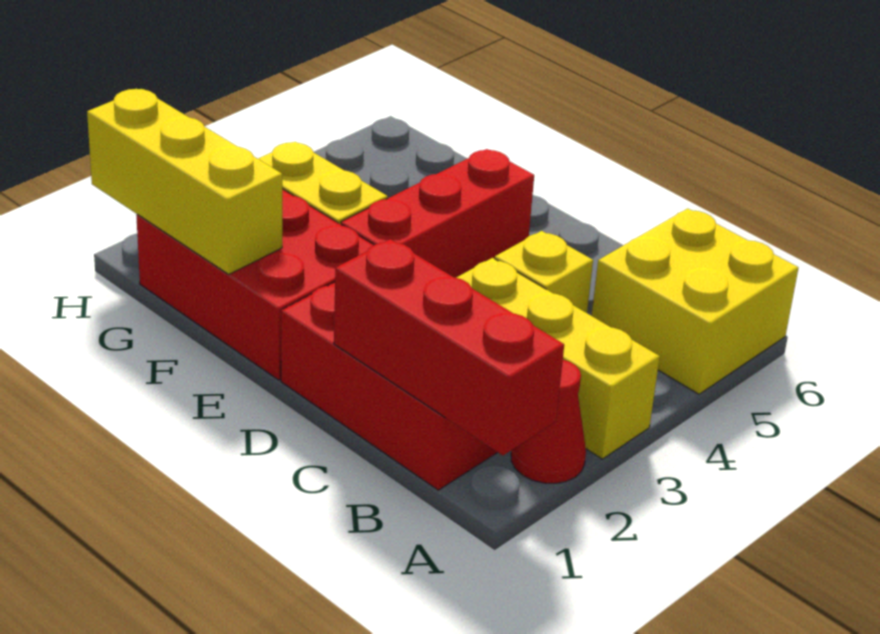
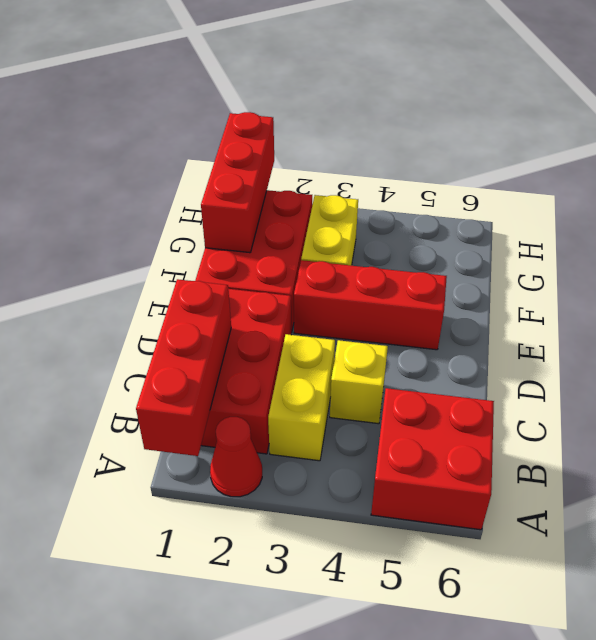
yellow 1x3 brick [456,258,660,459] -> yellow 1x2 brick [268,334,335,461]
yellow 2x2 brick [592,209,798,394] -> red 2x2 brick [371,388,494,530]
yellow 1x3 brick [87,89,282,274] -> red 1x3 brick [201,112,274,253]

